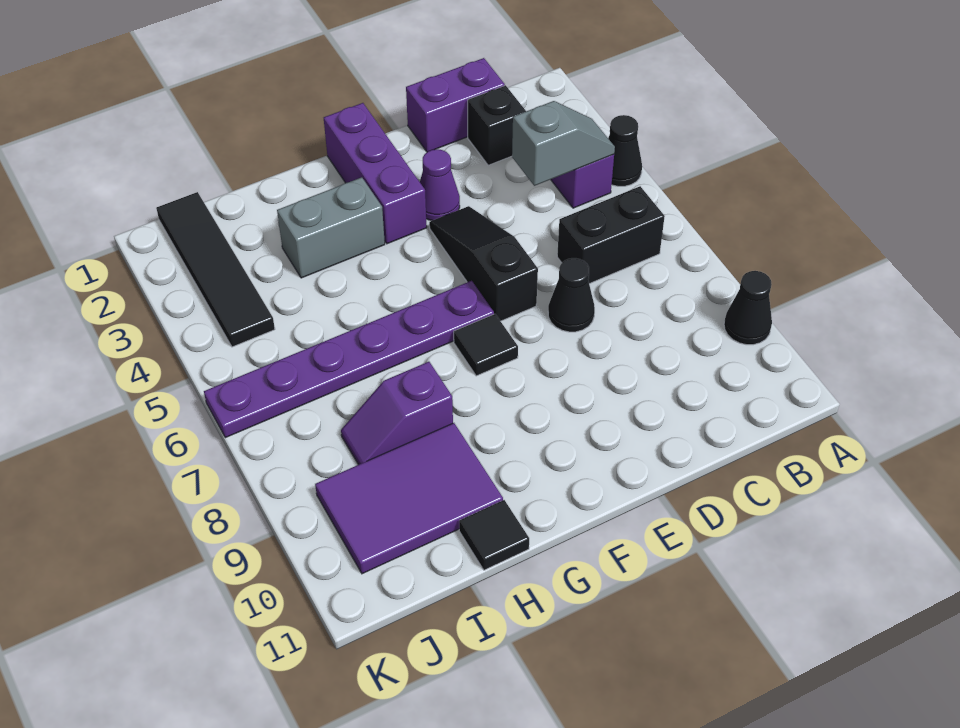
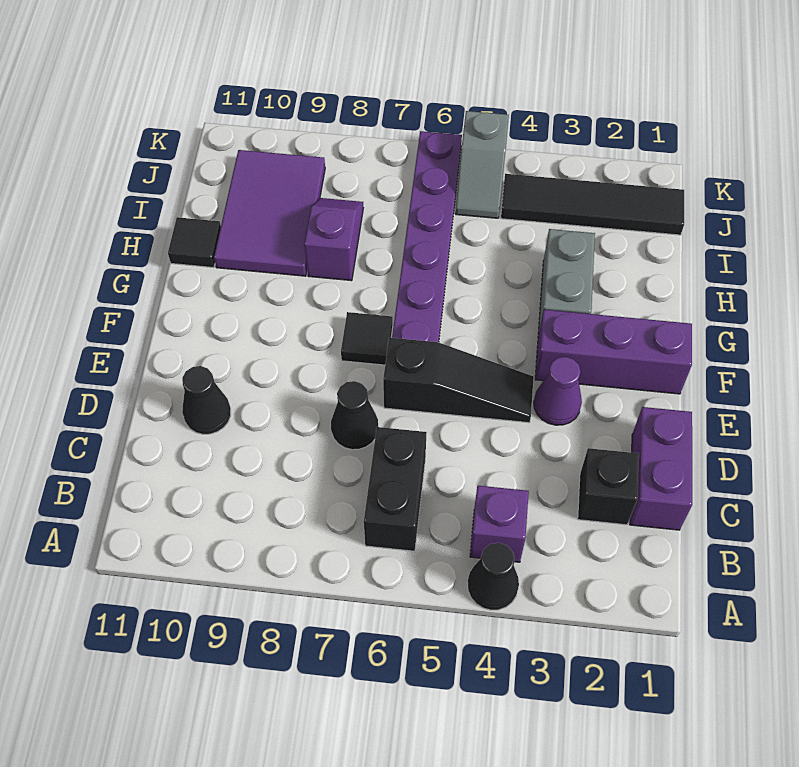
black 1x1 cone [724,271,772,345] -> black 1x1 cone moved to [182,366,231,434]
grey 1x2 slope [512,101,615,186] -> grey 1x2 slope moved to [456,111,509,218]

